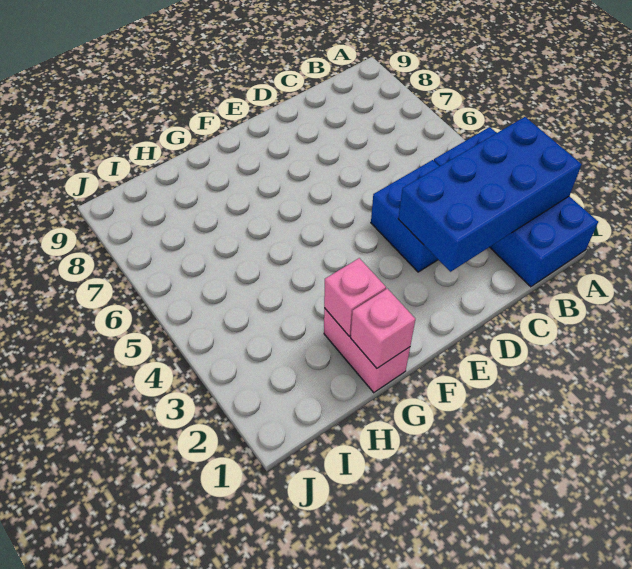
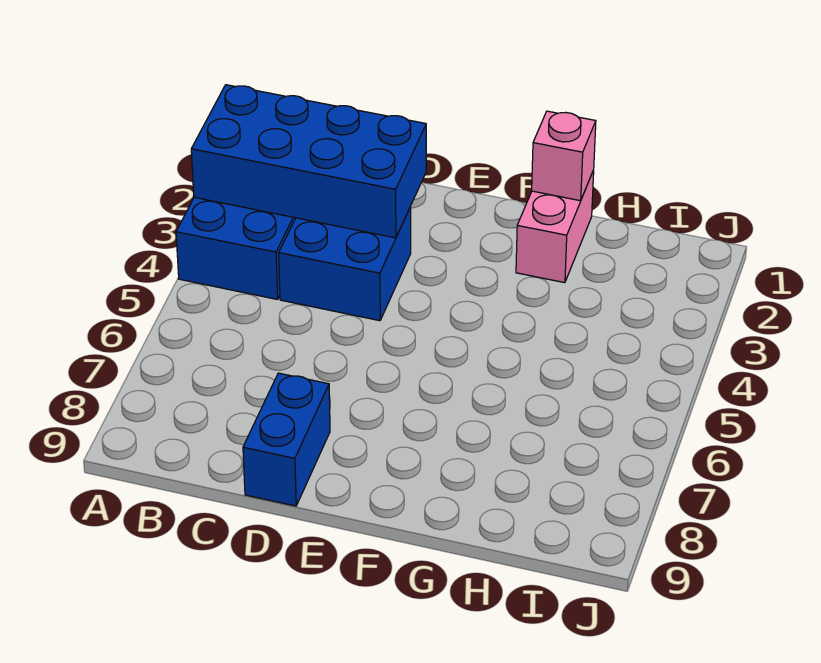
none -> blue 1x2 brick [243,373,330,506]
pink 1x1 brick [324,258,386,336] -> none

